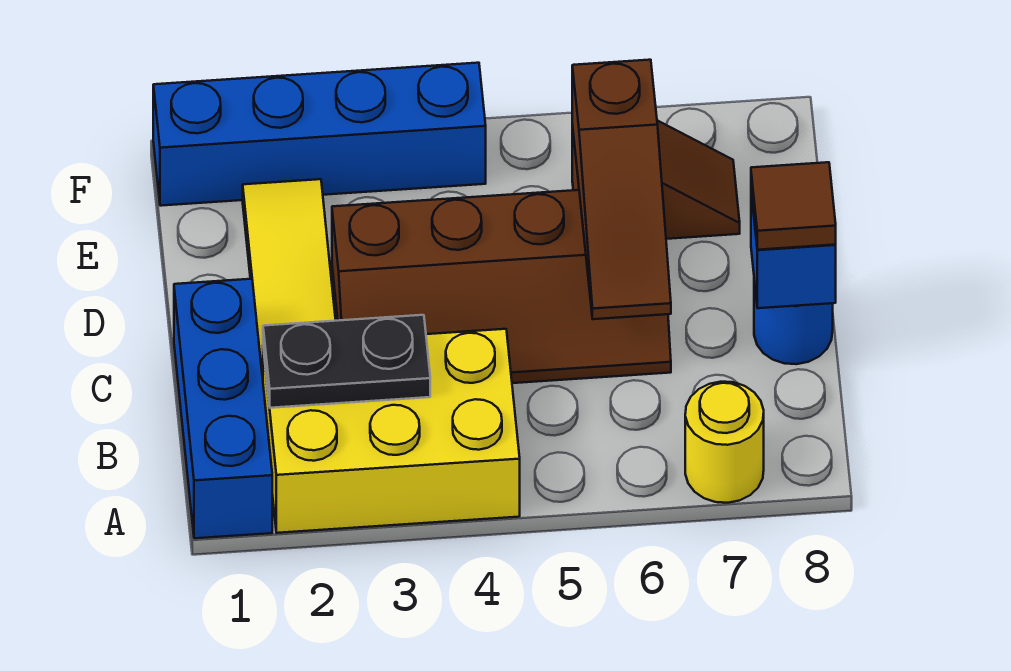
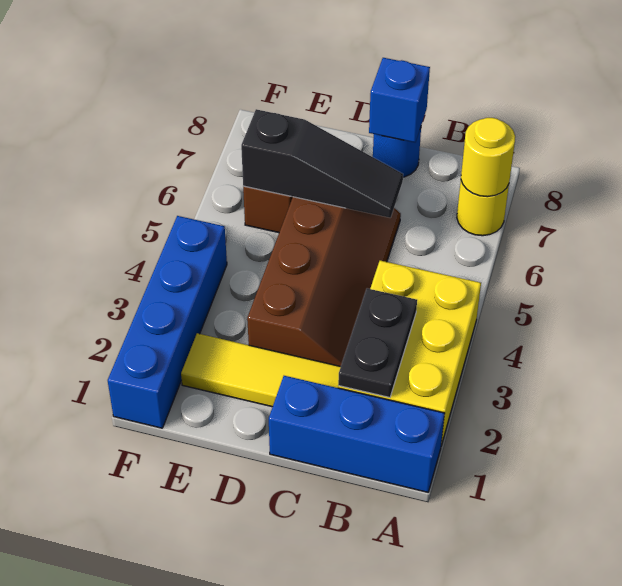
none -> yellow 1x1 round brick [461,118,515,197]
brown 1x3 slope [572,60,671,319] -> black 1x3 slope [241,109,403,218]
brown 1x1 tile [751,162,836,250] -> none

